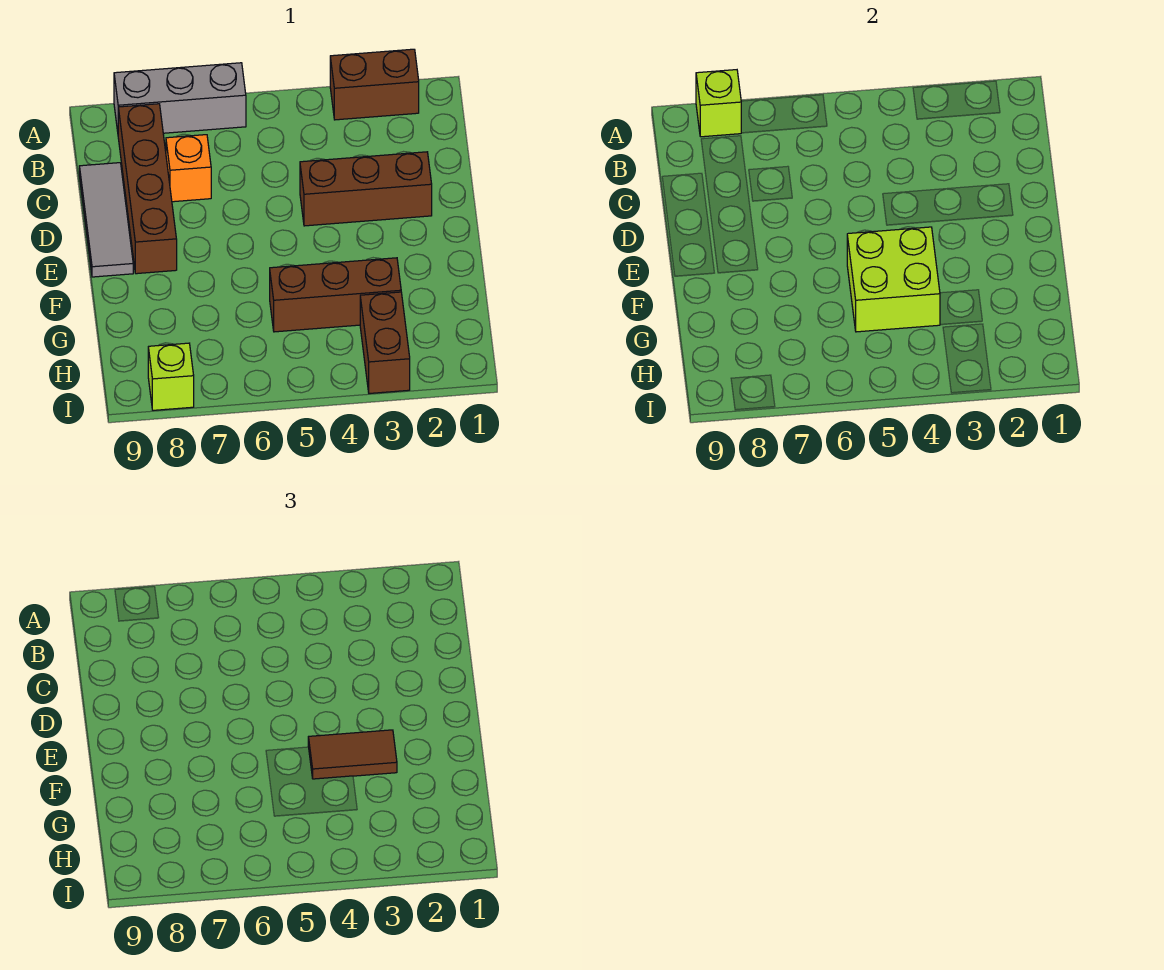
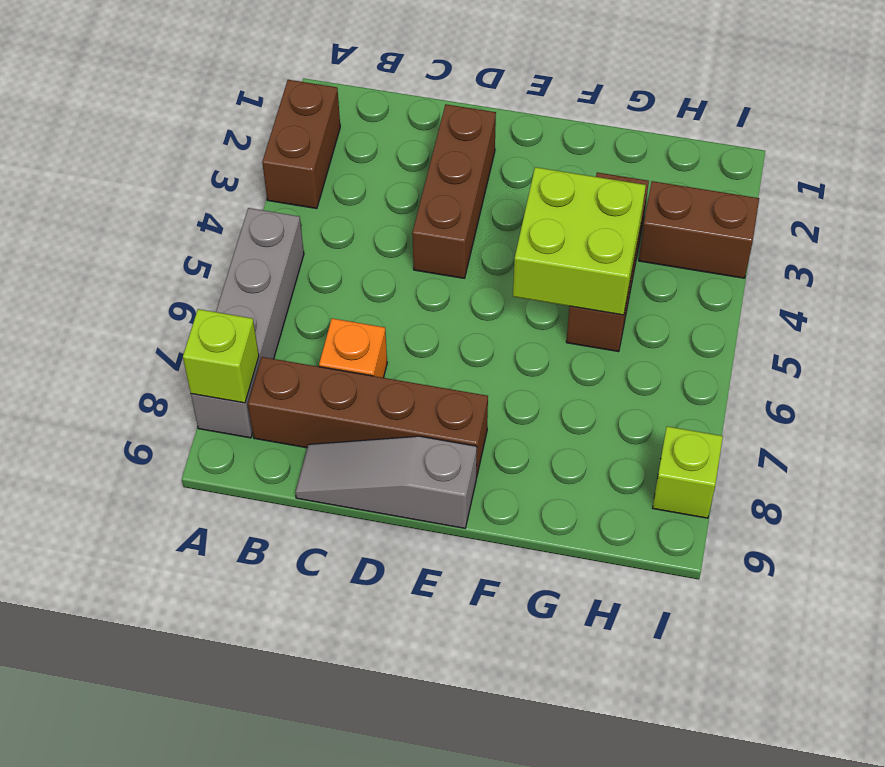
grey 1x3 brick [114,63,246,133] -> grey 1x4 brick [191,208,304,438]
grey 1x3 tile [79,163,133,277] -> grey 1x3 slope [295,436,477,528]
brown 1x2 tile [308,730,397,779] -> none

